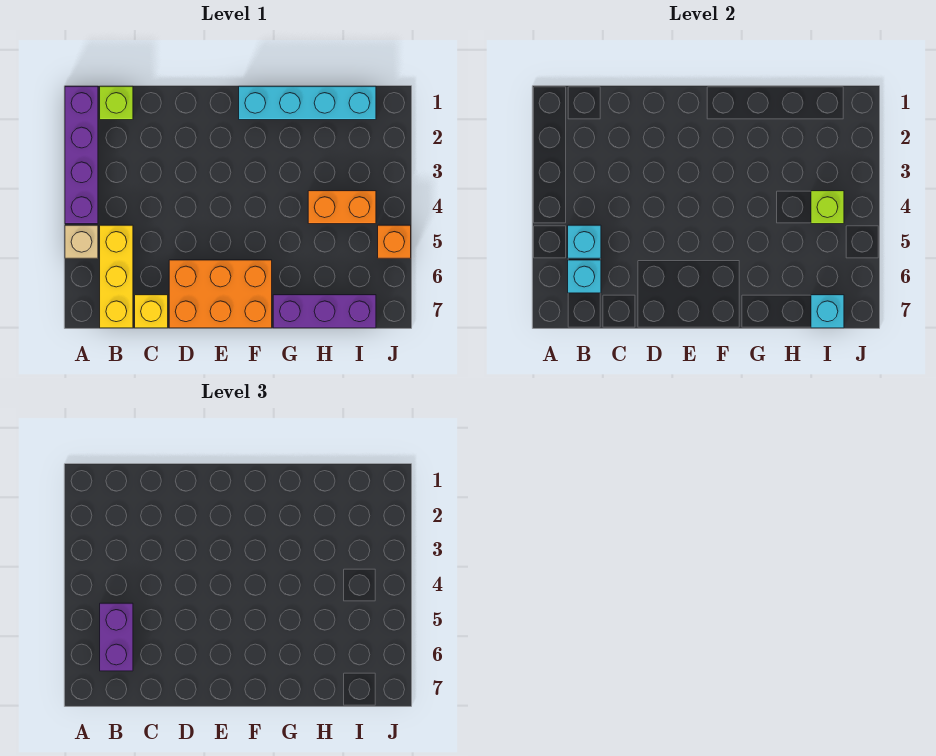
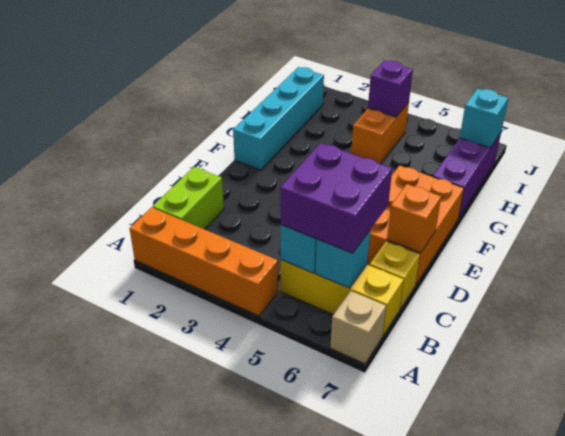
purple 1x4 brick [65,86,98,224] -> orange 1x4 brick [130,207,278,316]
tan 1x1 brick [65,225,98,258] -> tan 1x1 brick moved to [330,291,386,364]
lime 1x1 brick [100,86,133,120] -> lime 1x2 brick [153,167,224,229]
purple 1x2 brick [100,603,133,671] -> purple 2x2 brick [280,143,392,253]
lime 1x1 brick [811,191,844,224] -> purple 1x1 brick [368,61,413,117]
orange 1x1 brick [378,225,411,258] -> orange 1x1 brick moved to [387,184,441,253]

